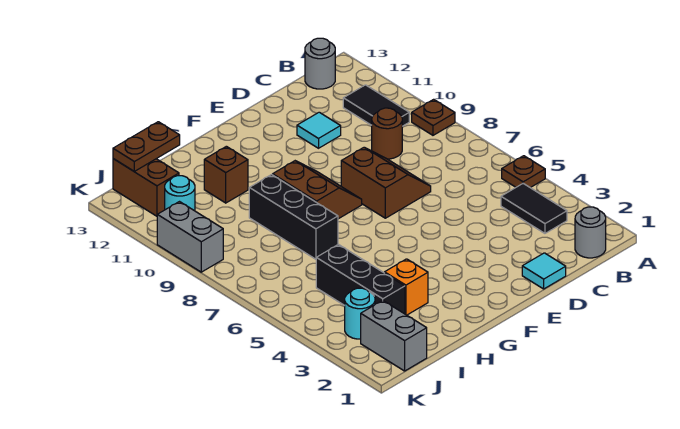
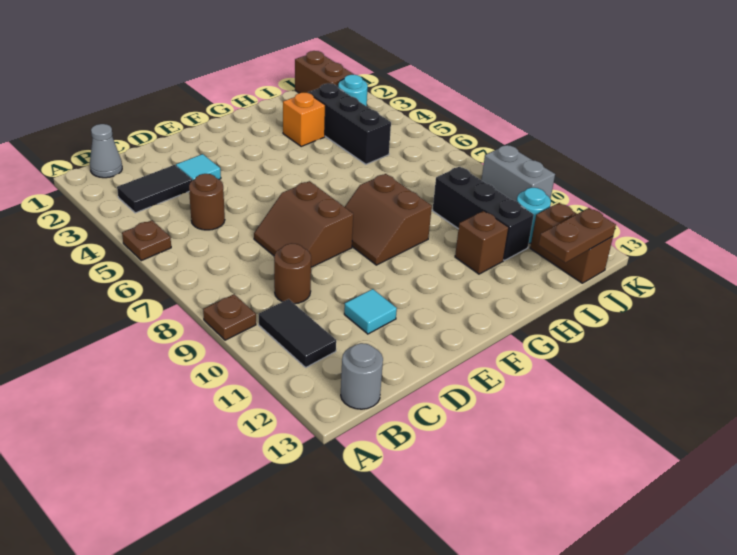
grey 1x1 round brick [575,207,606,258] -> grey 1x1 cone [90,124,122,178]
black 1x2 tile [501,184,567,233] -> black 1x2 tile turned to [117,165,192,213]
none -> brown 1x1 round brick [189,174,225,230]
cyan 1x1 tile [522,253,566,289] -> cyan 1x1 tile moved to [176,154,221,180]
black 1x3 brick [249,175,338,259] -> black 1x3 brick moved to [433,167,534,260]
grey 1x2 brick [361,300,427,371] -> brown 1x2 brick [295,51,354,93]

